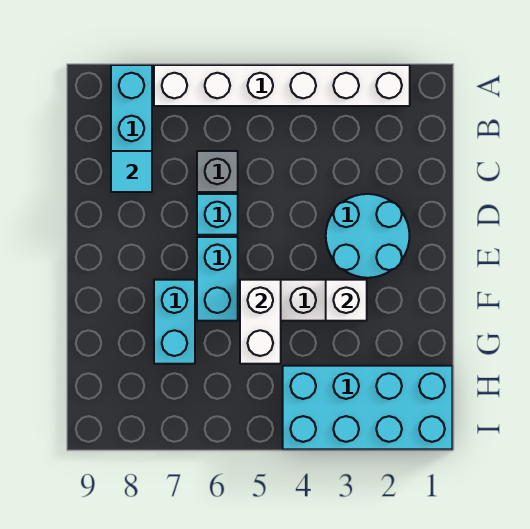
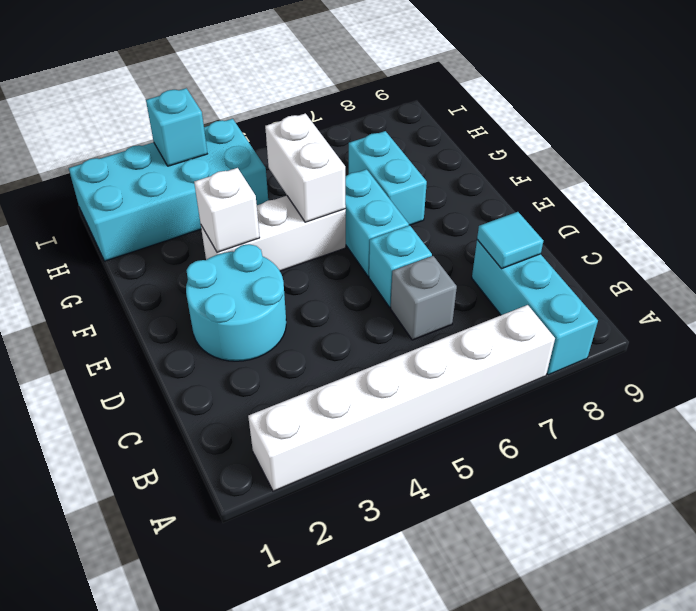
none -> cyan 1x1 brick [146,88,207,166]

